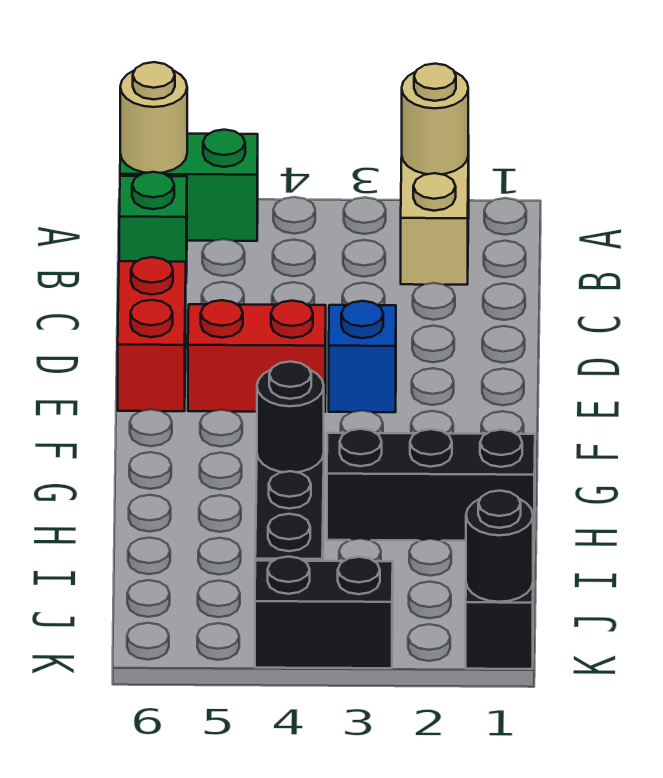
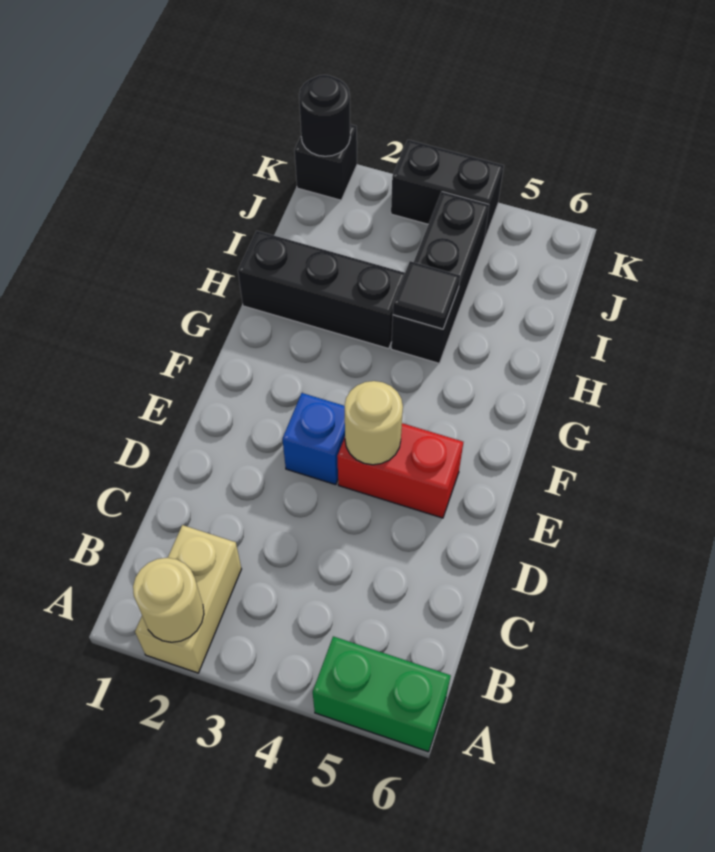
tan 1x1 round brick [120,62,187,173] -> tan 1x1 round brick moved to [345,381,403,465]
green 1x1 brick [119,172,187,275] -> none
red 1x2 brick [118,257,186,411] -> none
black 1x1 round brick [257,362,324,472] -> black 1x1 tile [393,261,460,329]

